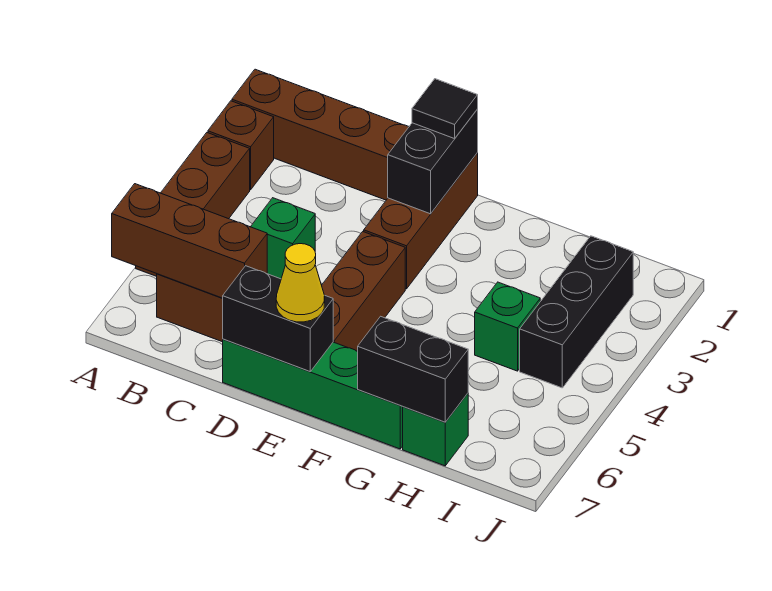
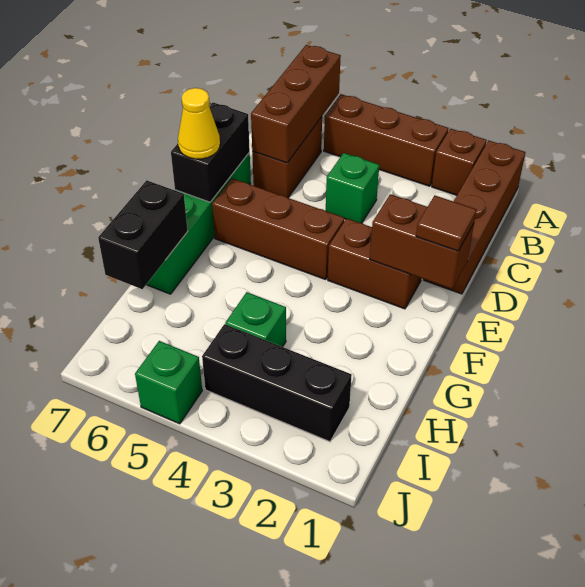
brown 1x3 brick [364,153,478,289] -> brown 1x2 brick [328,219,421,309]
black 1x2 brick [388,109,478,214] -> brown 1x2 brick [370,194,474,289]
black 1x1 tile [412,79,478,139] -> brown 1x1 tile [416,195,476,251]
green 1x1 brick [403,393,468,466] -> green 1x1 brick moved to [135,341,202,424]

